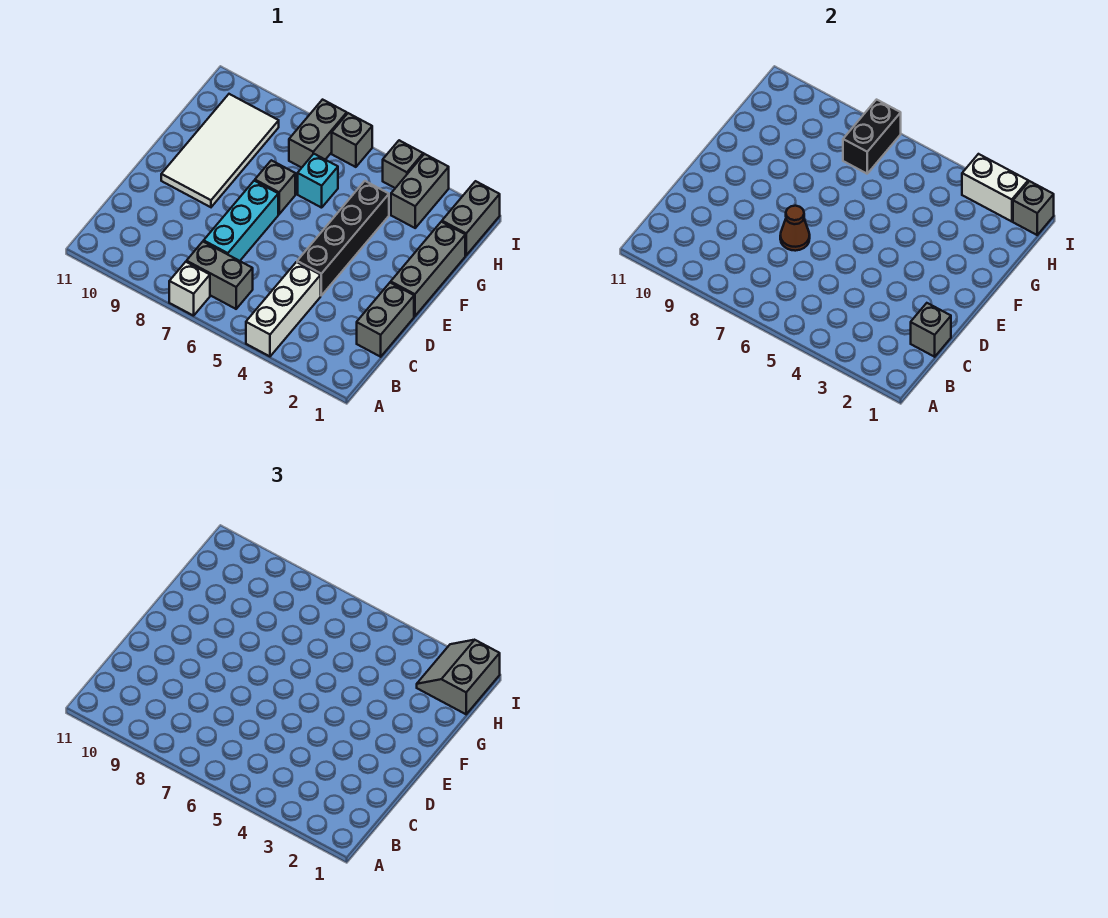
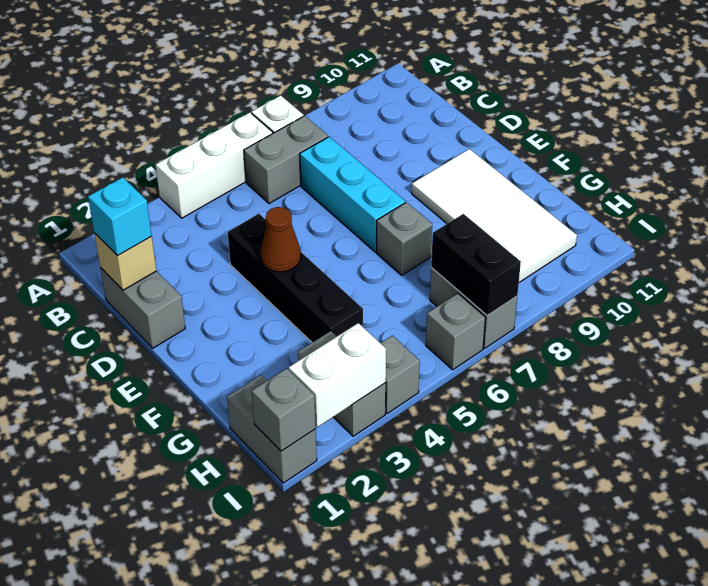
white 1x3 brick [246,262,321,356] -> white 1x3 brick turned to [156,112,273,218]
grey 1x1 brick [911,303,951,357] -> tan 1x1 brick [94,233,156,290]
brown 1x1 cone [780,206,810,251] -> brown 1x1 cone moved to [260,207,301,272]
grey 1x3 brick [391,222,465,316] -> none
cyan 1x1 brick [298,154,338,208] -> cyan 1x1 brick moved to [88,177,152,256]
grey 2x2 slope [417,640,500,714] -> none

